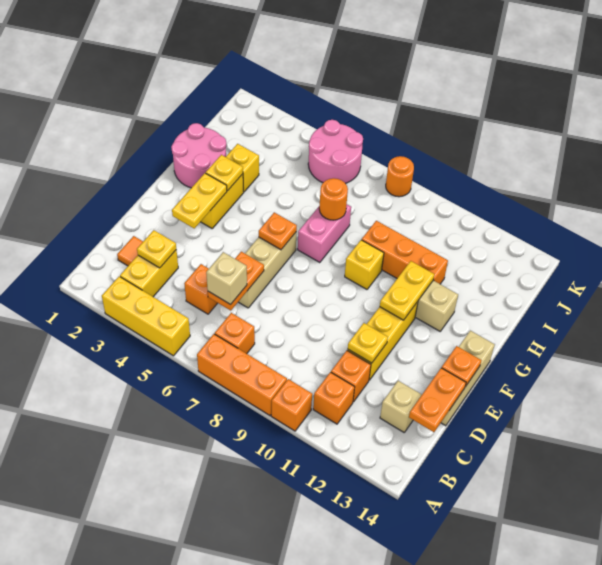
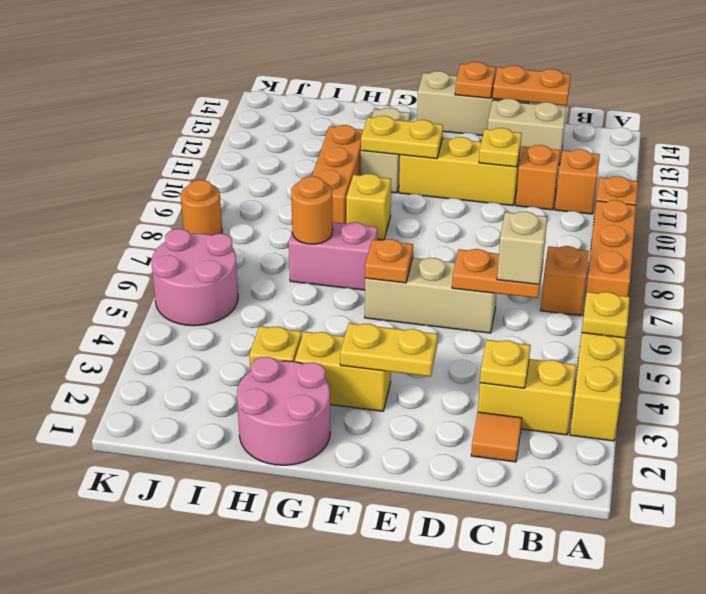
orange 1x1 brick [184,264,217,314] -> none
tan 1x1 brick [380,381,422,432] -> tan 1x2 brick [488,99,566,165]
yellow 1x1 plate [206,155,243,191] -> yellow 1x1 plate moved to [582,292,630,338]

